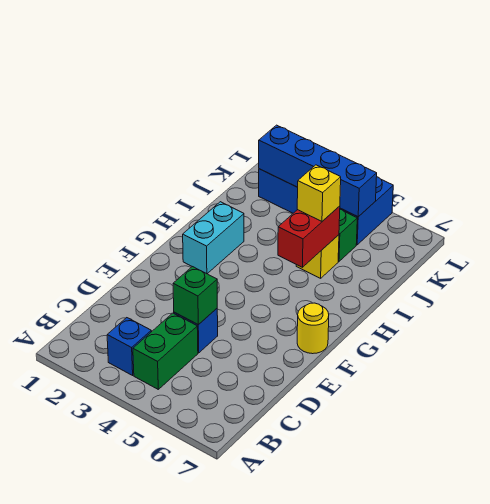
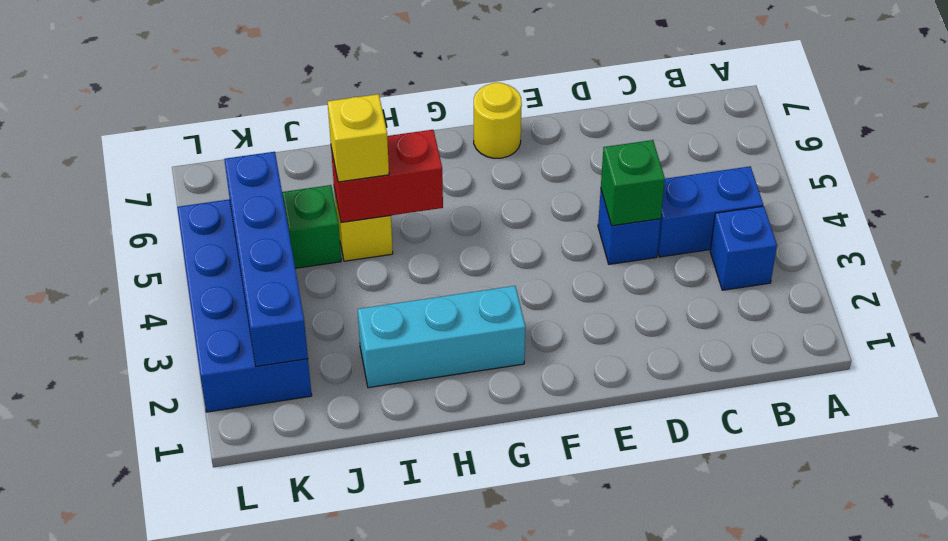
green 1x2 brick [133,313,198,389] -> blue 1x2 brick [657,166,763,257]
cyan 1x2 brick [183,202,244,274] -> cyan 1x3 brick [358,286,525,388]

